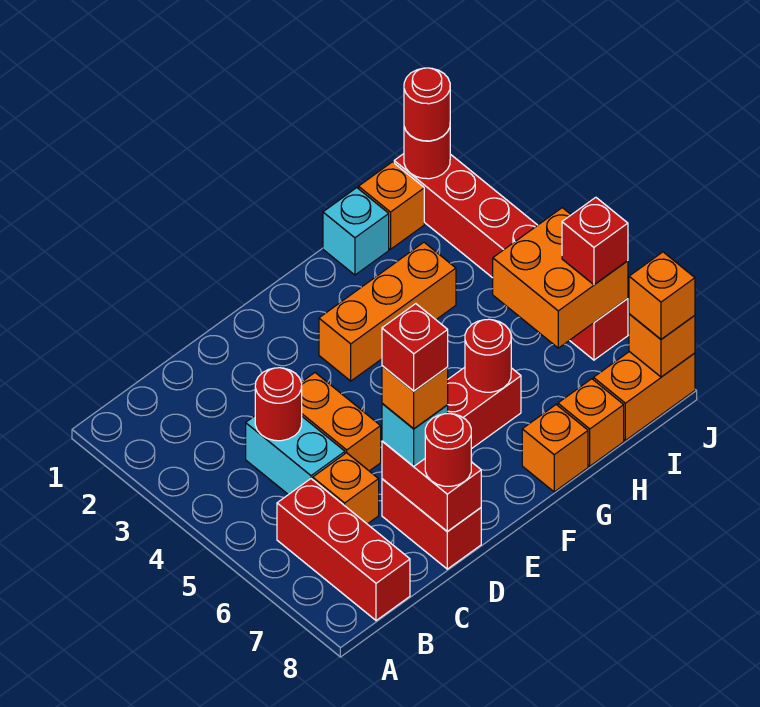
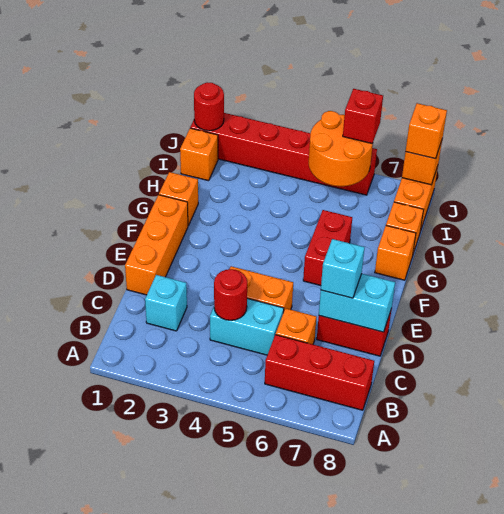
red 1x2 brick [382,441,481,531] -> cyan 1x2 brick [319,274,395,332]
orange 1x1 brick [382,366,448,429] -> orange 1x1 brick moved to [159,172,198,226]
red 1x1 brick [382,304,448,391] -> none
red 1x1 round brick [425,414,471,486] -> none
orange 1x3 brick [319,242,456,381] -> orange 1x3 brick moved to [125,195,188,295]
red 1x1 round brick [465,319,511,392] -> none
cyan 1x1 brick [323,188,389,275] -> cyan 1x1 brick moved to [145,275,187,331]
orange 2x2 brick [493,208,628,348] -> orange 2x2 round brick [309,111,373,186]
red 1x1 round brick [404,68,450,141] -> none

